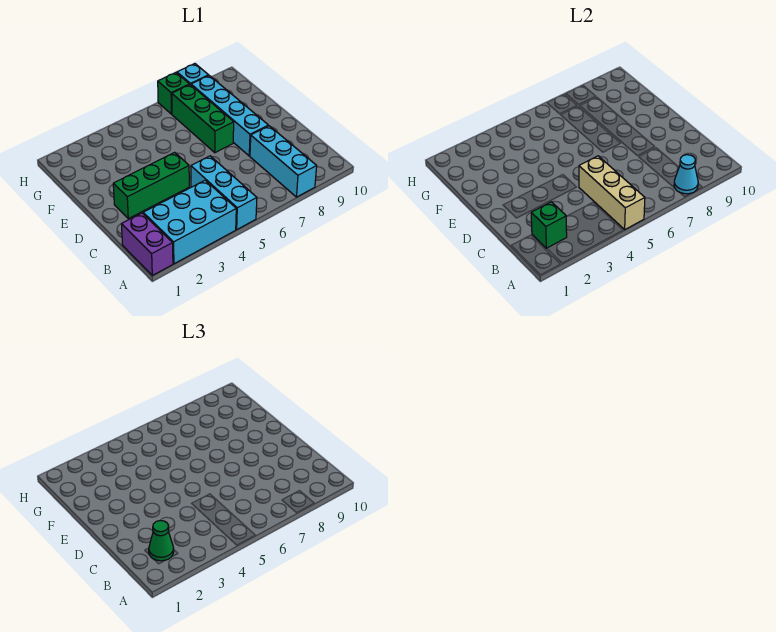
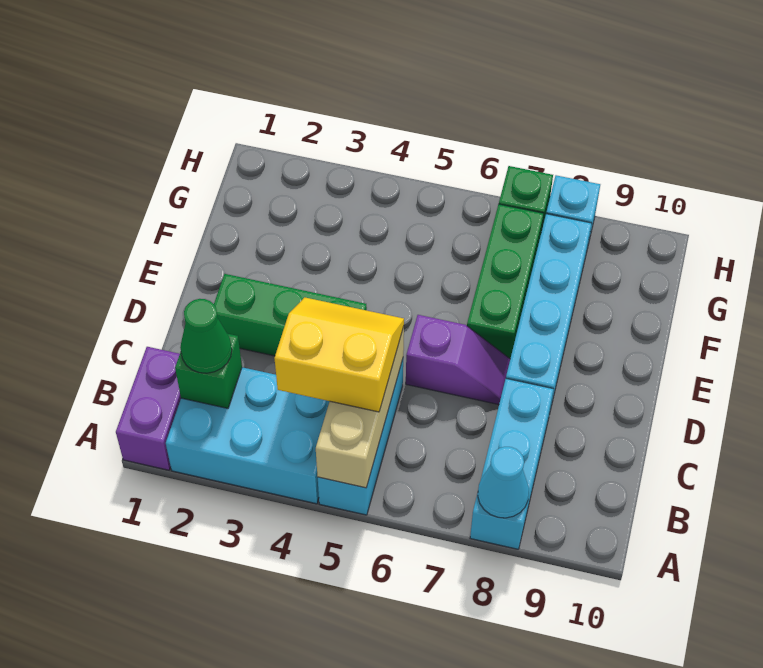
none -> yellow 2x2 slope [274,297,404,412]
none -> purple 1x2 slope [406,315,510,405]

